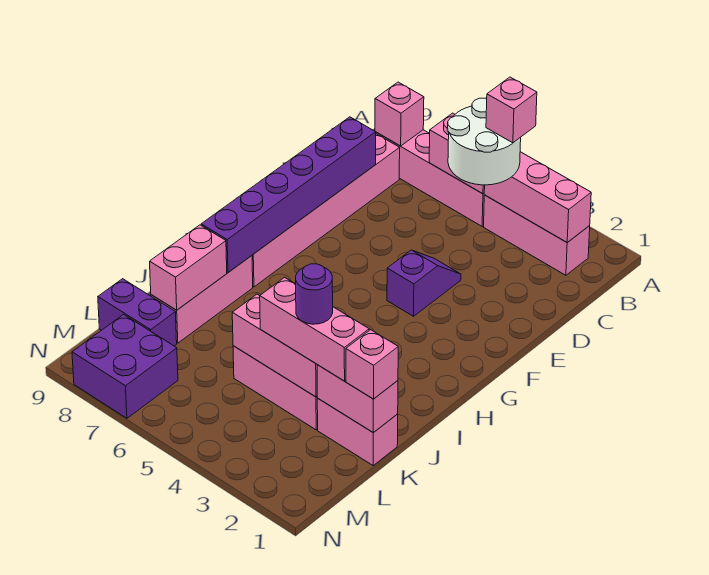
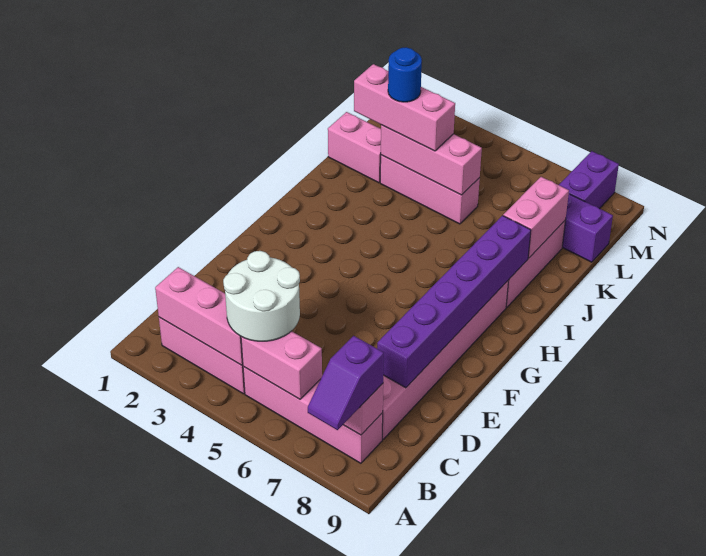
pink 1x1 brick [486,77,537,143] -> none
purple 1x2 slope [387,250,461,316] -> purple 1x2 slope moved to [308,336,384,430]
pink 1x2 brick [317,365,398,433] -> none
pink 1x1 brick [346,330,398,399] -> none
purple 1x1 round brick [296,264,333,324] -> blue 1x1 round brick [388,47,422,102]
purple 2x2 brick [72,315,178,418] -> purple 1x2 brick [559,151,619,209]

